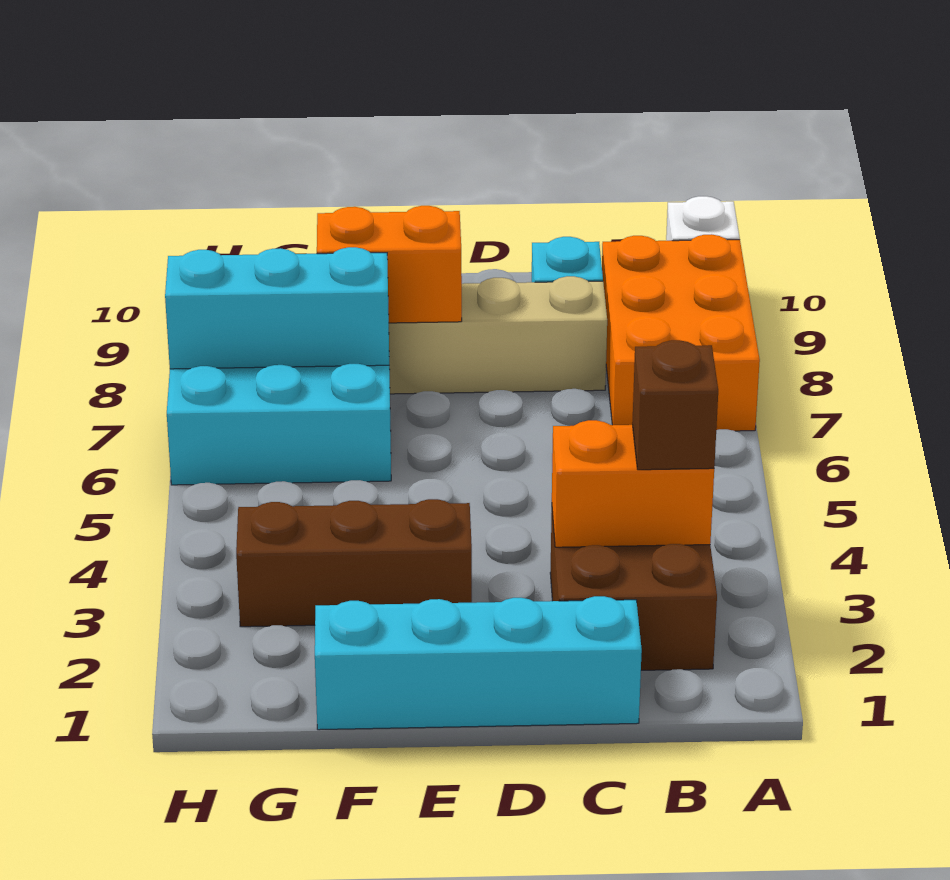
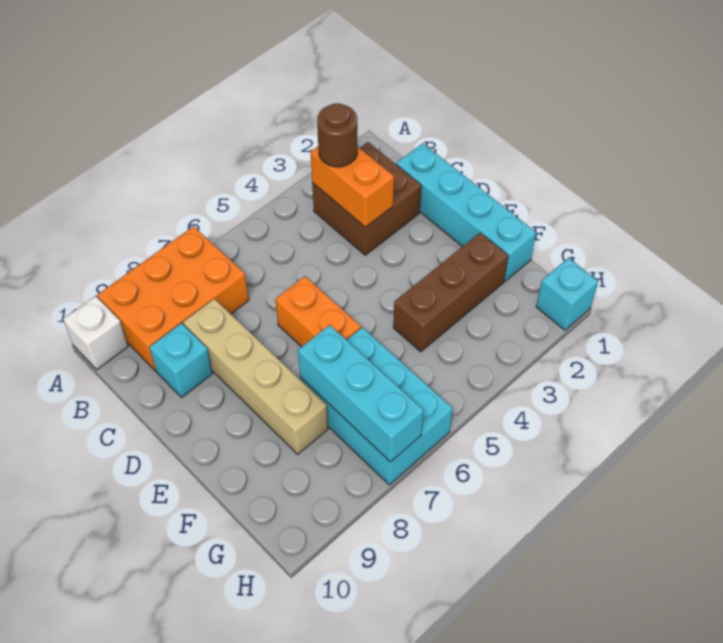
brown 1x1 brick [632,340,718,470] -> brown 1x1 round brick [317,103,357,167]
brown 1x3 brick [236,499,472,627] -> brown 1x3 brick turned to [393,233,509,352]
orange 1x2 brick [317,206,462,323] -> orange 1x2 brick moved to [275,276,361,347]
none -> cyan 1x1 brick [536,258,598,330]

